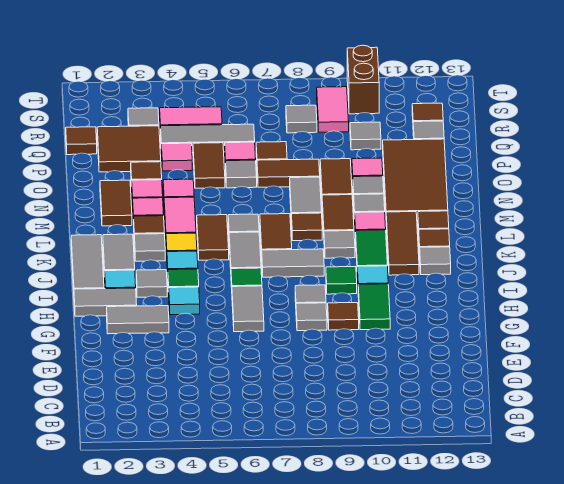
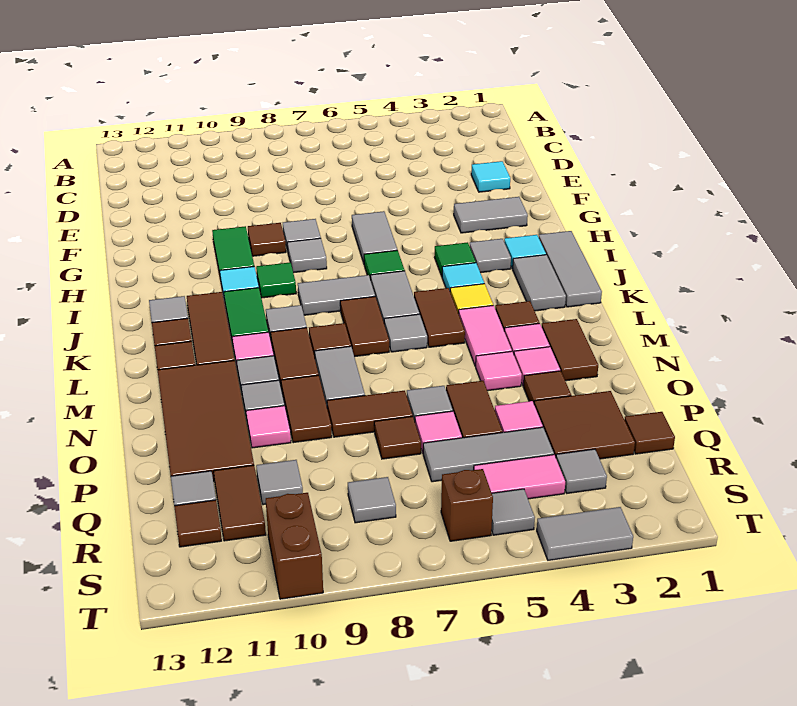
grey 1x2 tile [74,288,137,316] -> grey 1x2 tile moved to [537,507,633,560]
cyan 1x1 tile [169,287,200,315] -> cyan 1x1 tile moved to [471,161,510,192]
grey 1x1 tile [134,234,165,261] -> grey 1x1 tile moved to [491,489,535,535]
none -> brown 1x2 tile [214,465,266,541]
pink 1x2 tile [317,87,349,132] -> none
none -> brown 1x1 brick [441,469,493,541]

